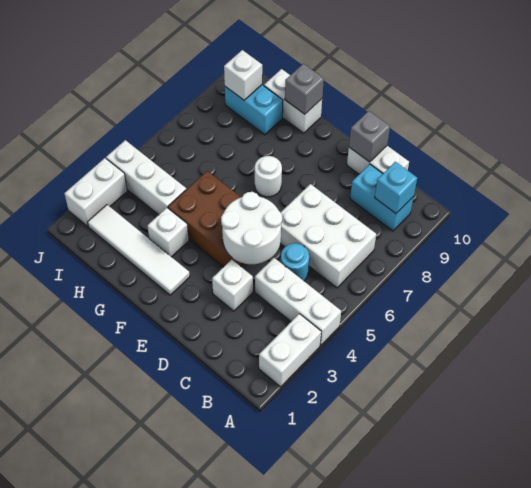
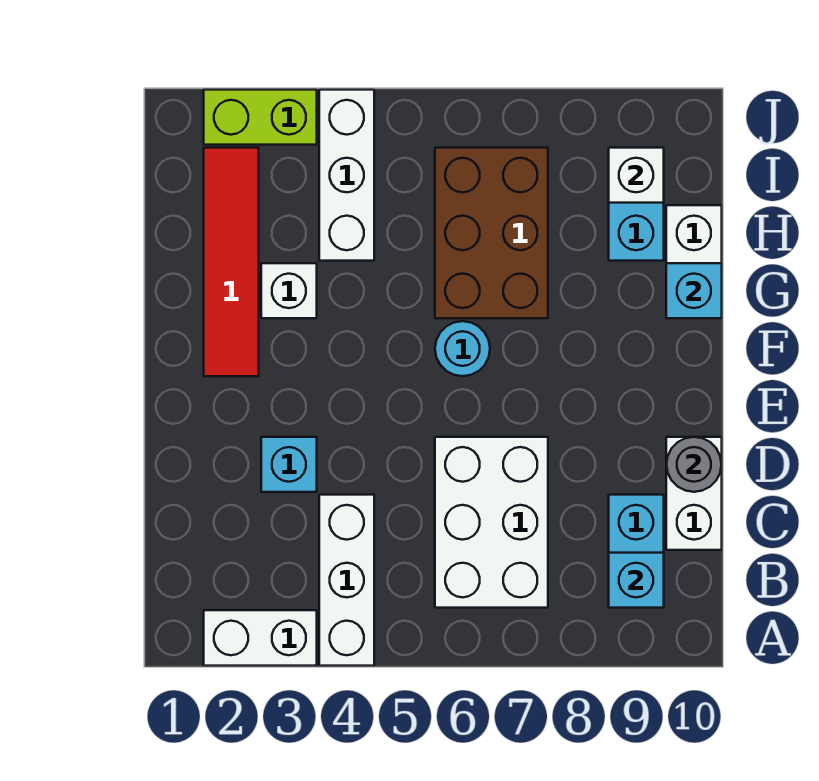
cyan 1x1 round brick [281,243,309,281] -> cyan 1x1 round brick moved to [435,321,490,376]
white 1x1 brick [212,260,253,311] -> cyan 1x1 brick [261,437,317,492]
white 2x2 round brick [221,192,282,264] -> none
grey 1x1 brick [349,111,390,162] -> grey 1x1 round brick [666,437,722,492]
brown 2x3 brick [168,171,243,267] -> brown 2x3 brick moved to [435,148,548,318]
white 1x4 tile [87,205,190,295] -> red 1x4 tile [204,148,259,376]
white 1x1 round brick [255,156,282,197] -> none
grey 1x1 brick [285,64,324,114] -> cyan 1x1 brick [666,263,722,318]
white 1x2 brick [64,158,127,226] -> lime 1x2 brick [204,90,317,145]

